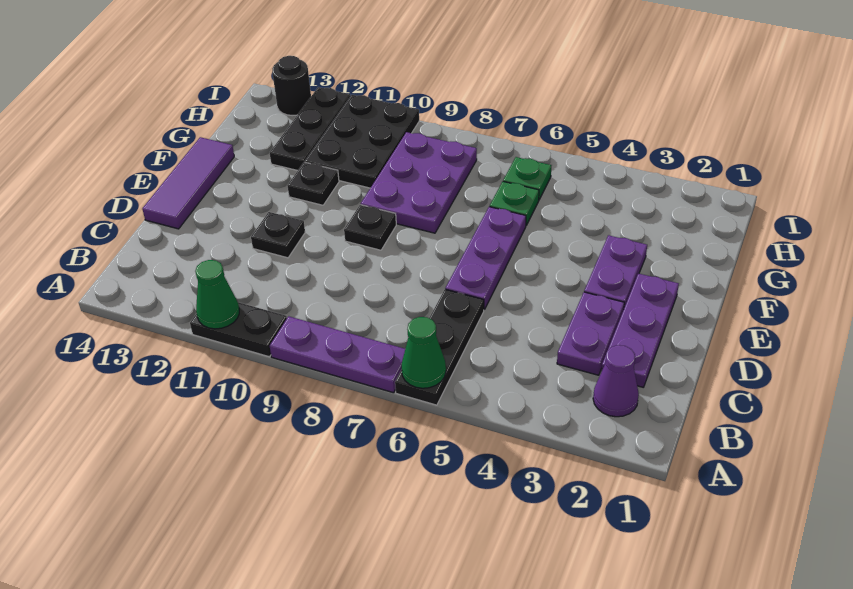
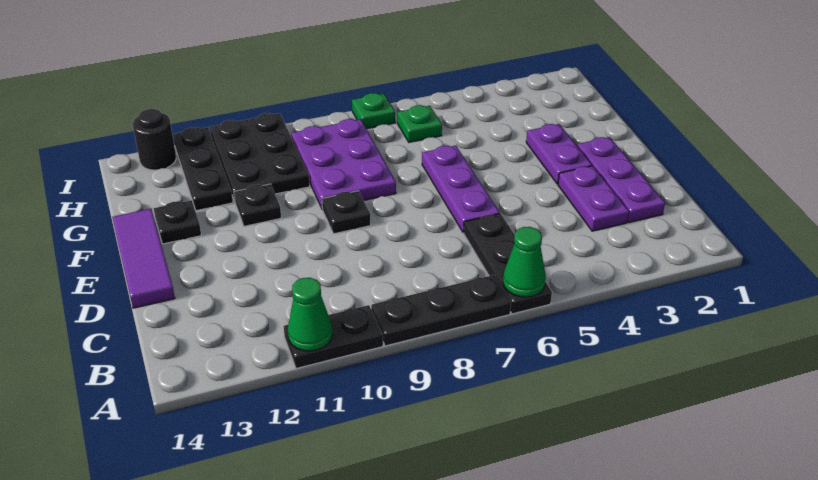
purple 1x3 plate [270,316,405,393] -> black 1x3 plate [371,275,511,346]
purple 1x1 cone [593,345,639,417] -> none
black 1x1 plate [251,212,305,258] -> black 1x1 plate moved to [154,200,201,244]
green 1x1 plate [490,182,539,225] -> green 1x1 plate moved to [352,93,395,129]

